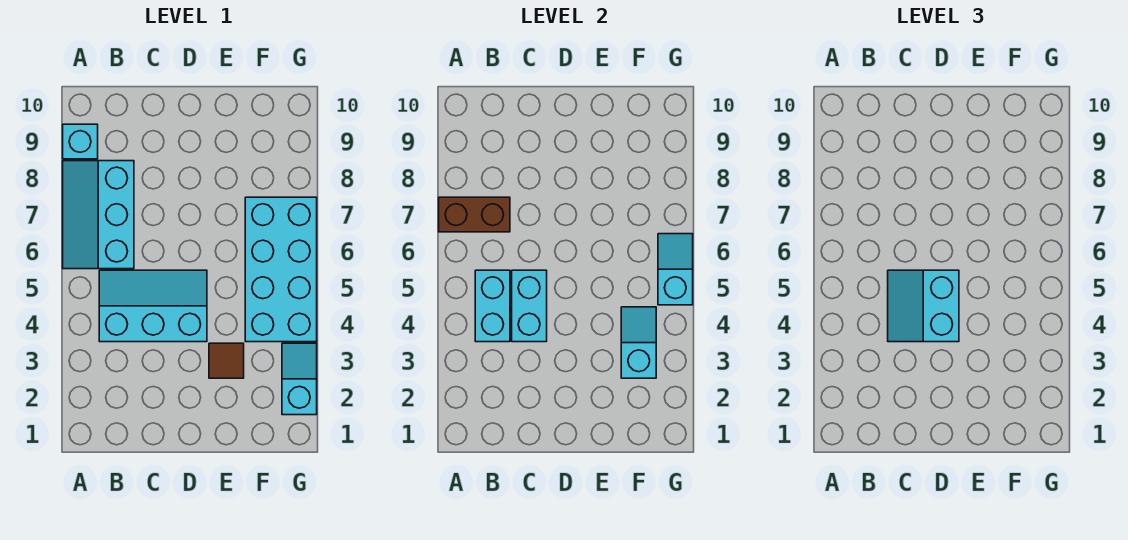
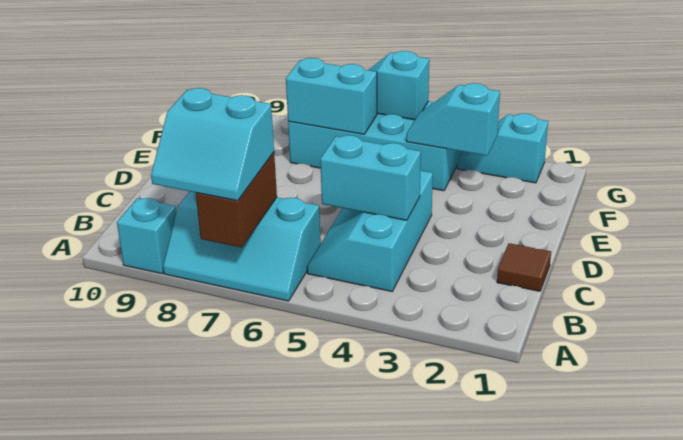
cyan 1x2 brick [475,270,510,342] -> cyan 1x2 brick moved to [286,58,377,134]
cyan 2x2 slope [888,270,959,342] -> cyan 2x2 slope moved to [151,88,274,201]
brown 1x1 tile [209,343,244,378] -> brown 1x1 tile moved to [497,243,551,291]

